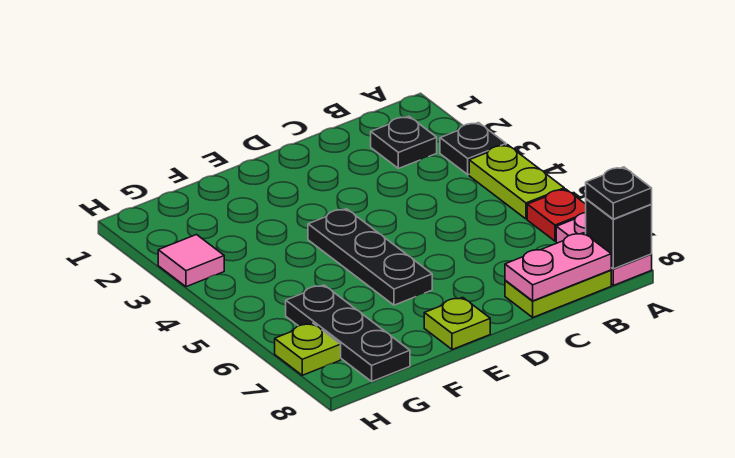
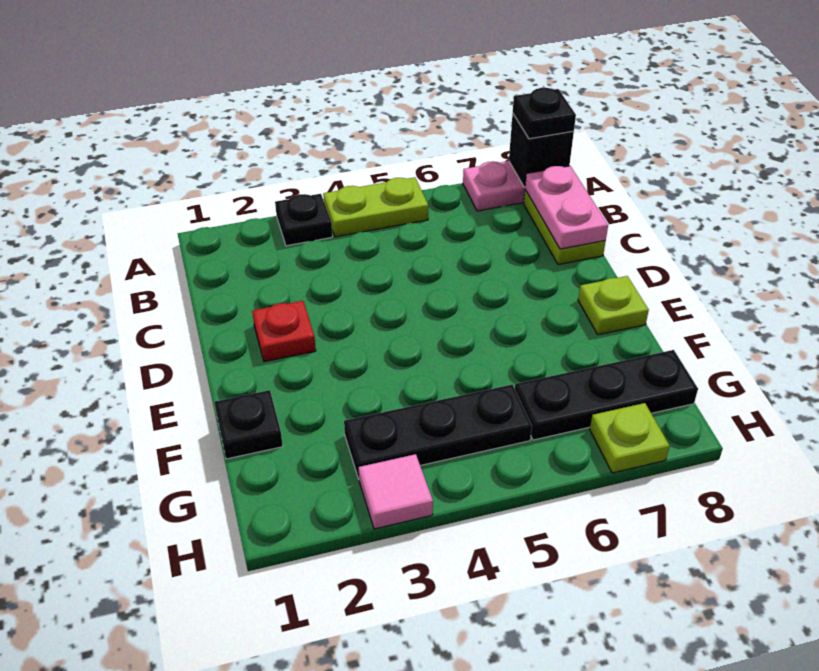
red 1x1 plate [527,189,586,241] -> red 1x1 plate moved to [252,301,316,362]
black 1x1 plate [371,116,437,169] -> black 1x1 plate moved to [214,390,283,459]
black 1x3 plate [308,209,432,305] -> black 1x3 plate moved to [344,385,532,479]

